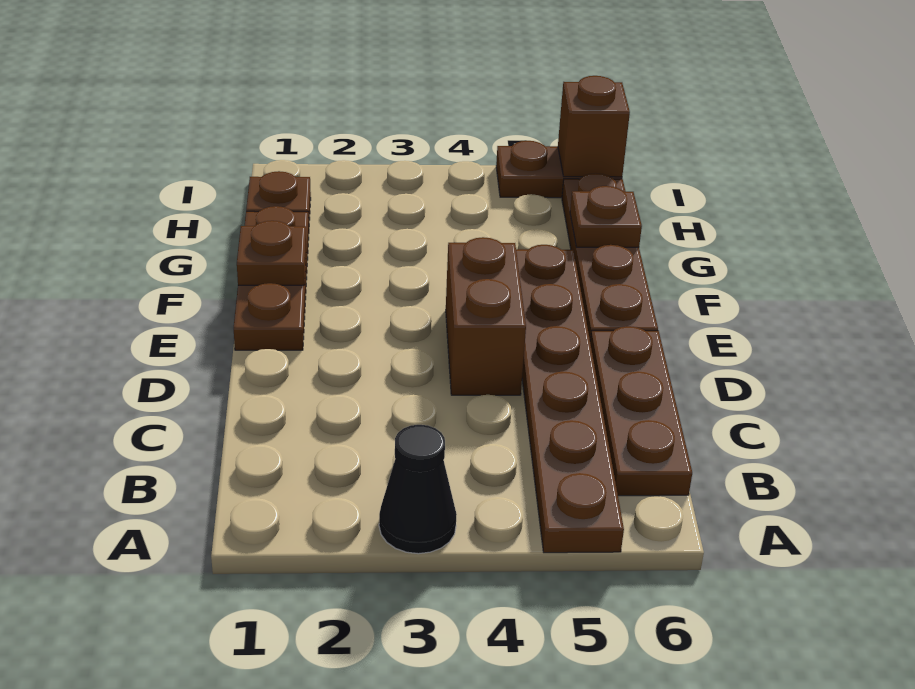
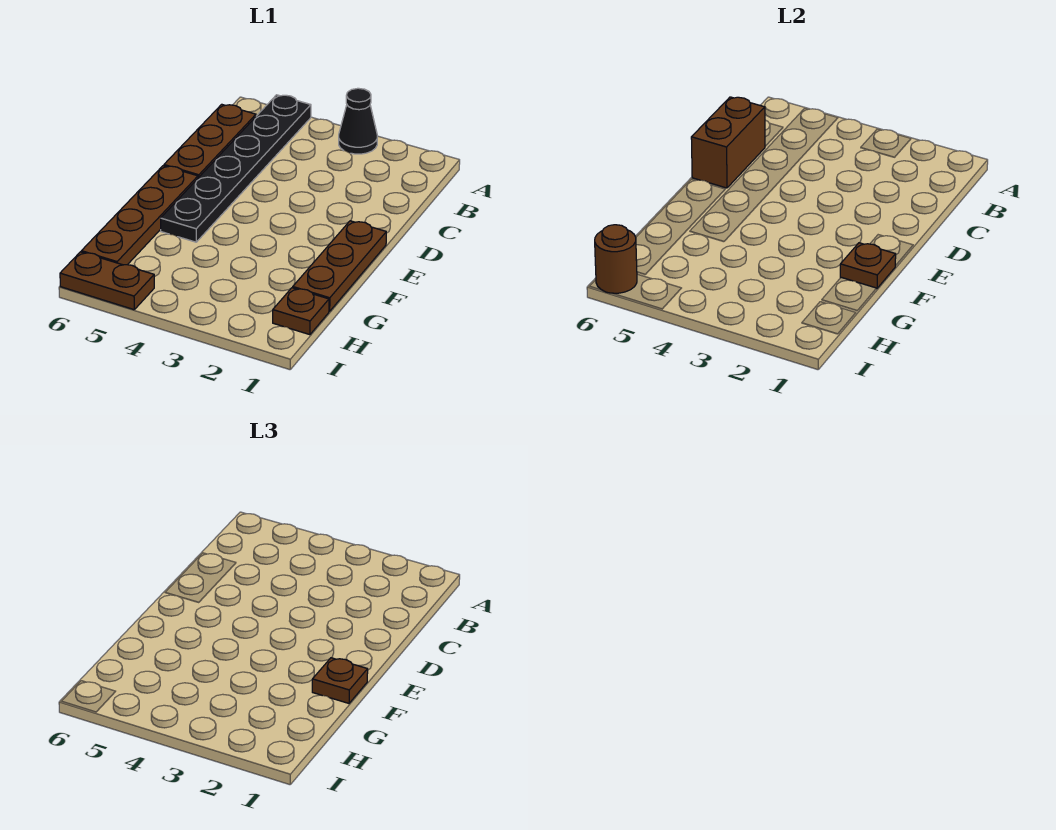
brown 1x6 plate [516,245,624,553] -> black 1x6 plate [161,95,311,242]
brown 1x2 brick [446,237,526,395] -> brown 1x2 brick moved to [691,97,765,188]
brown 1x1 plate [570,186,642,247] -> brown 1x1 plate moved to [312,658,368,703]
brown 1x1 brick [558,76,630,177] -> brown 1x1 round brick [595,225,637,293]

